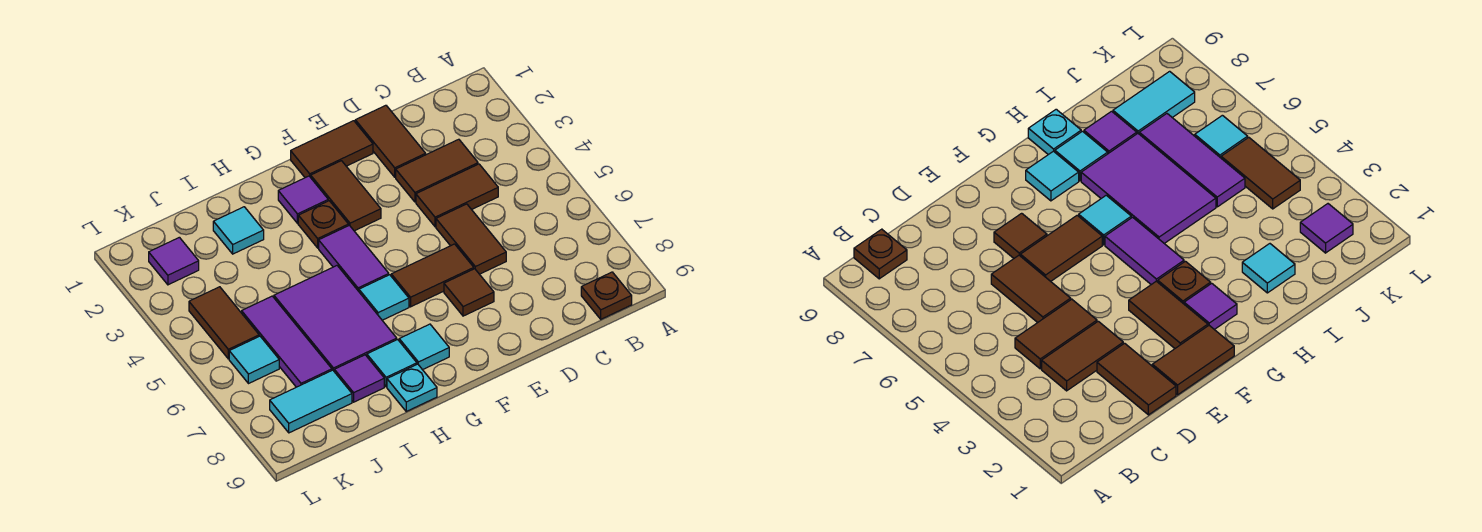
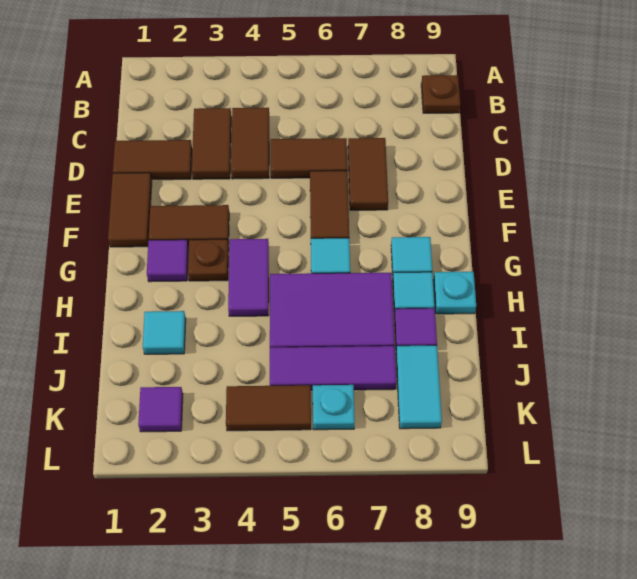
brown 1x1 tile [444,269,494,316] -> brown 1x2 tile [348,138,388,210]
purple 1x2 tile [319,225,389,291] -> purple 1x2 tile turned to [228,239,269,316]
cyan 1x1 tile [229,336,279,384] -> cyan 1x1 plate [313,385,355,430]

